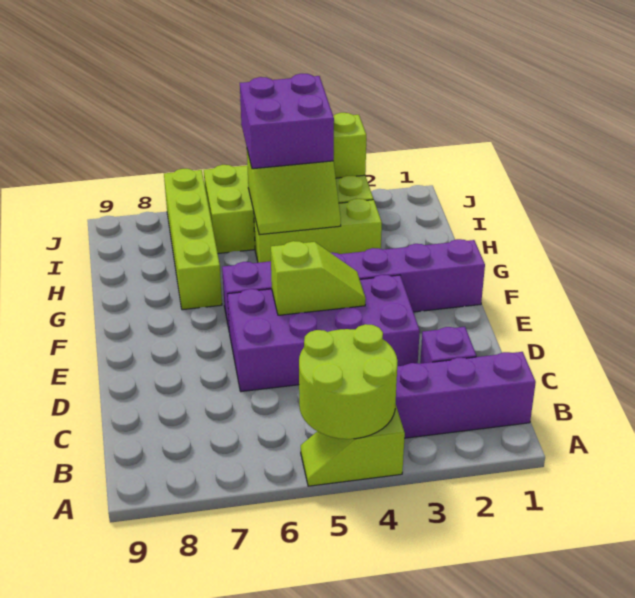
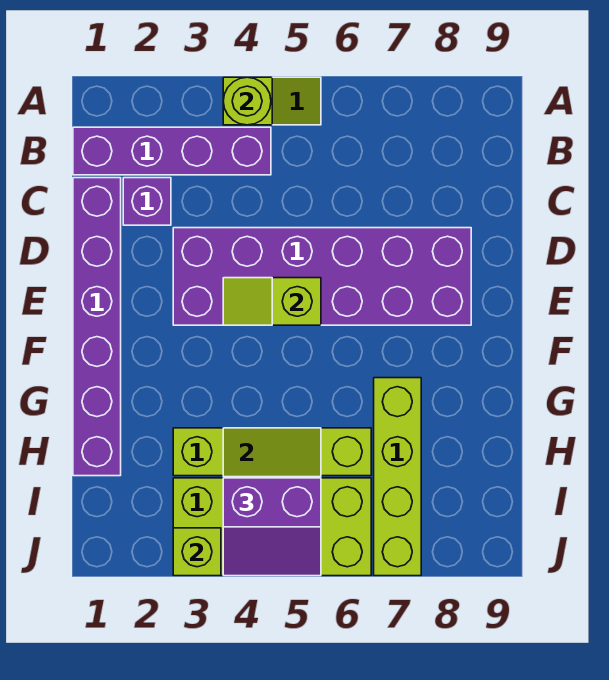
lime 2x2 round brick [299,324,398,439] -> lime 1x1 round brick [223,77,271,125]
purple 2x4 brick [227,275,420,392] -> purple 2x6 brick [173,228,471,325]
purple 1x6 brick [222,239,485,328] -> purple 1x6 brick turned to [73,178,121,476]
lime 1x3 brick [254,199,382,263] -> lime 1x4 brick [173,428,371,476]
purple 2x2 brick [240,74,334,169] -> purple 2x2 slope [223,478,321,576]

